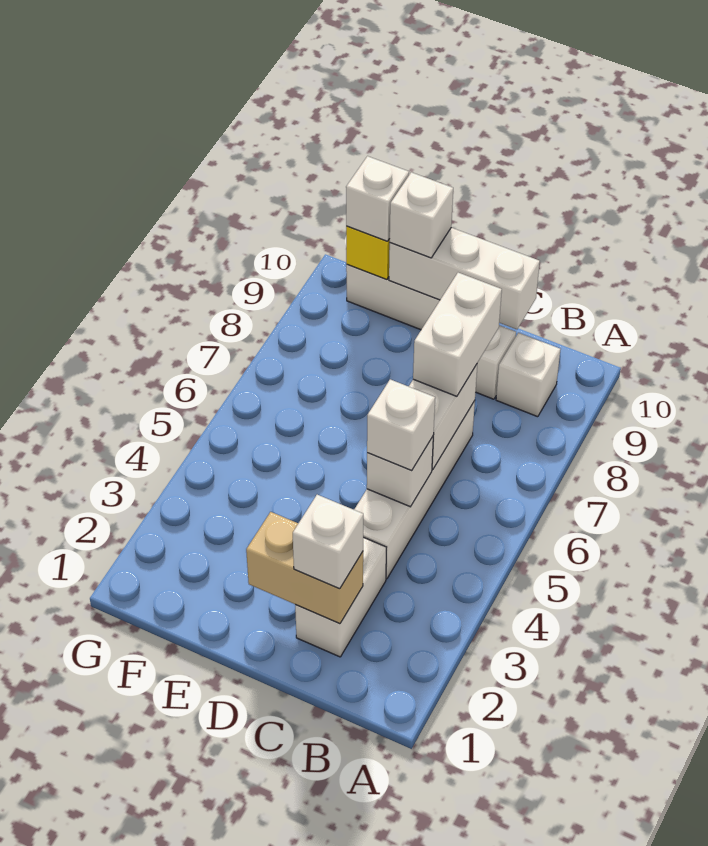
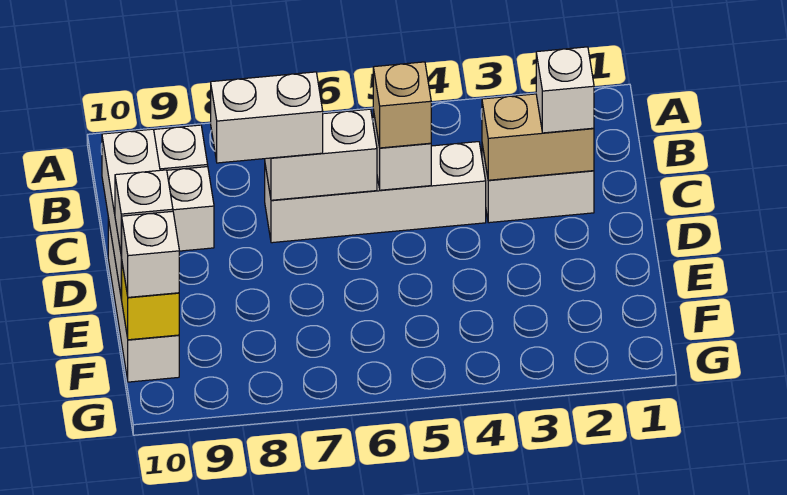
tan 1x2 brick [246,512,363,624] -> tan 1x2 brick turned to [482,94,594,180]
white 1x1 brick [367,379,435,471] -> tan 1x1 brick [373,62,431,148]

